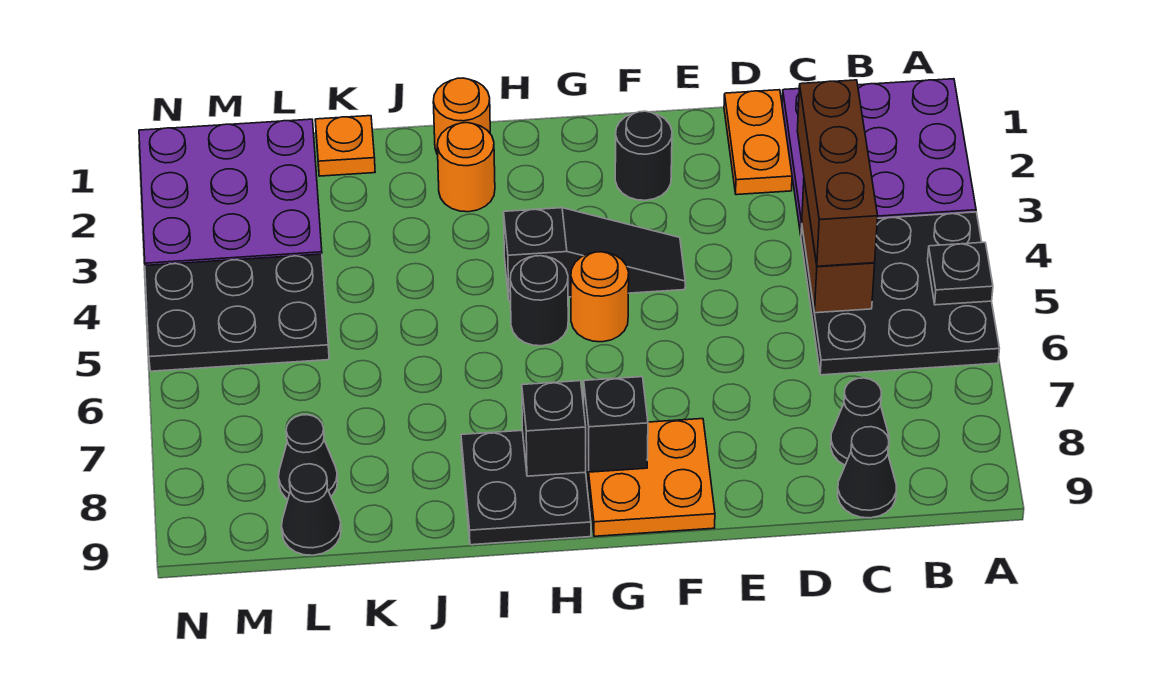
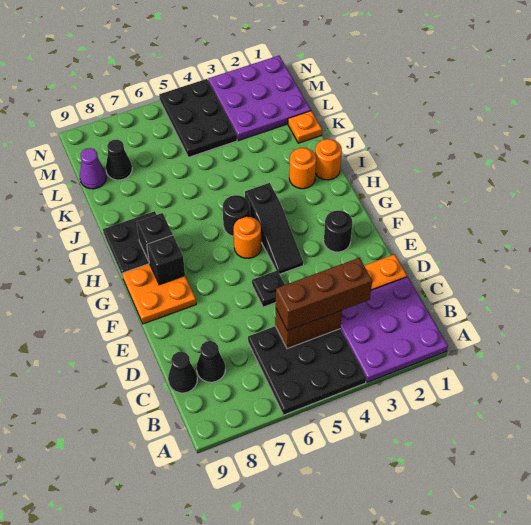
black 1x1 plate [928,242,993,305] -> black 1x1 plate moved to [252,270,285,307]
black 1x1 cone [282,464,341,555] -> purple 1x1 cone [80,148,106,189]

